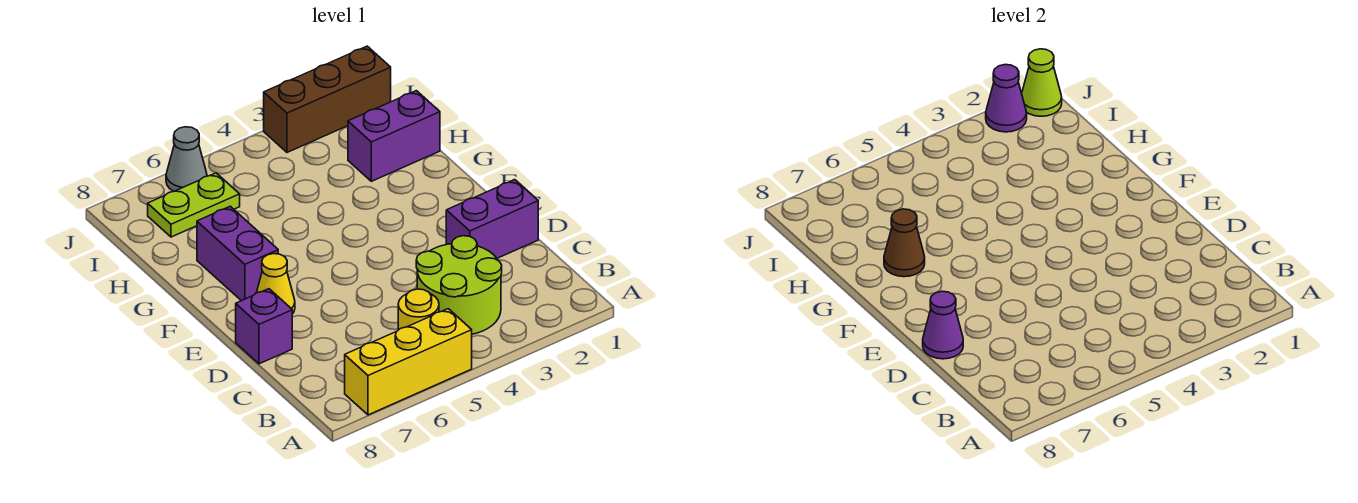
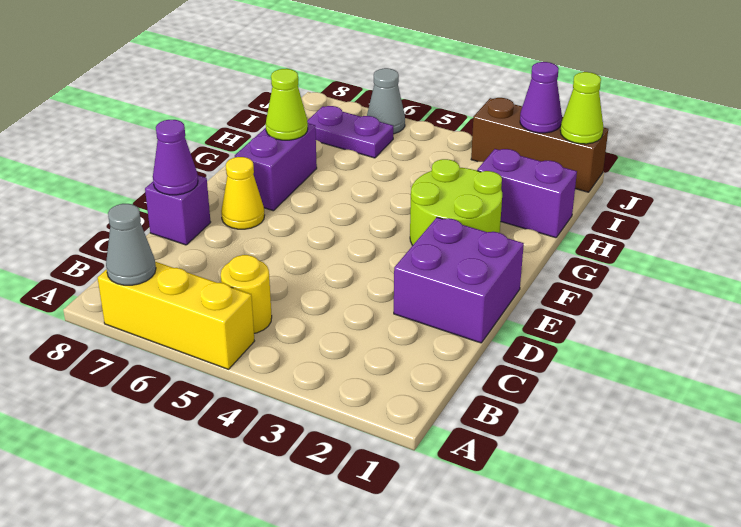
none -> grey 1x1 cone [106,204,156,285]
lime 2x2 round brick [416,236,502,334] -> lime 2x2 round brick moved to [410,159,502,246]
purple 1x2 brick [446,180,538,258] -> purple 2x2 brick [394,217,524,343]
brown 1x1 cone [884,209,925,277] -> lime 1x1 cone [266,69,308,140]
lime 1x2 plate [148,173,240,237] -> purple 1x2 plate [307,106,393,158]

